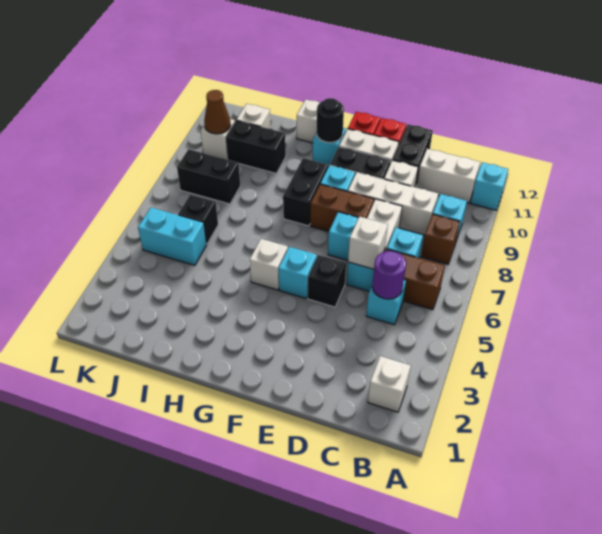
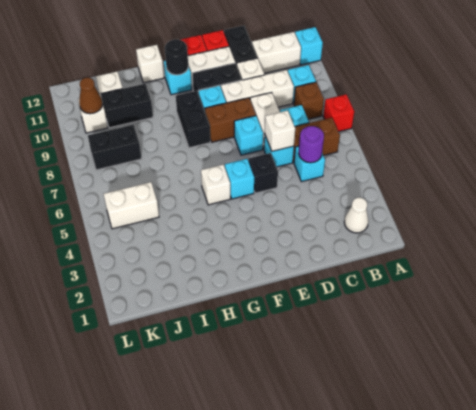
none -> red 1x1 brick [323,94,354,132]
white 1x1 brick [368,356,411,412] -> white 1x1 cone [344,198,368,233]
cyan 1x2 brick [138,207,206,265] -> white 1x2 brick [104,182,159,229]
black 1x1 brick [178,195,218,244] -> none

